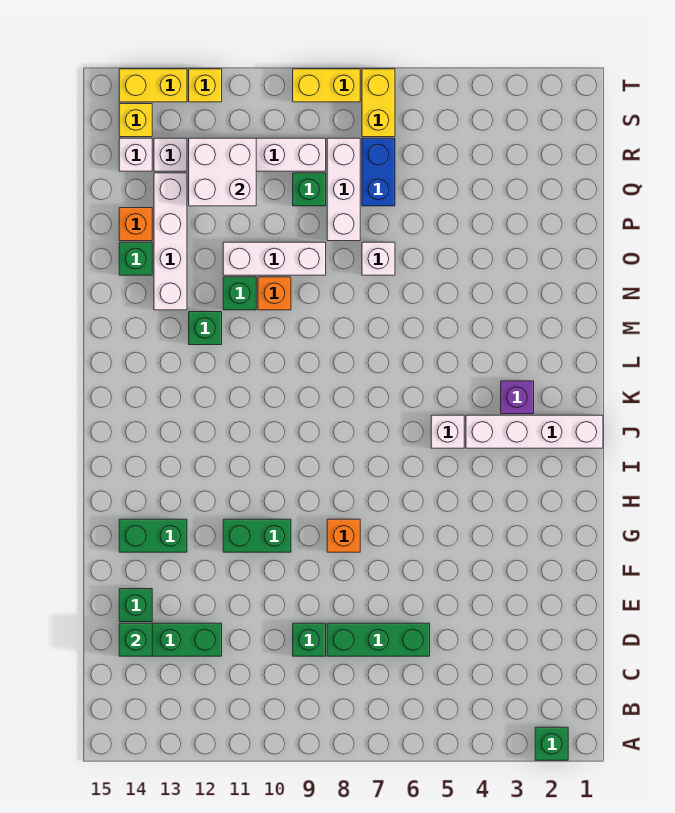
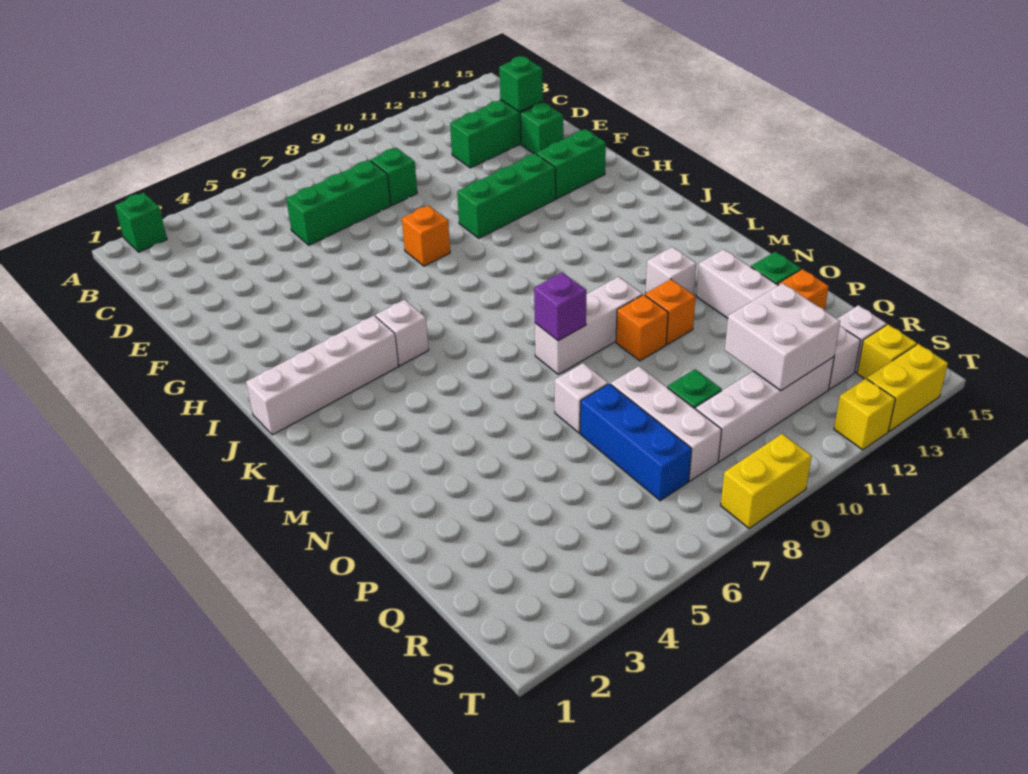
green 1x2 brick [223,519,291,552] -> green 1x3 brick [457,154,556,238]
purple 1x1 brick [501,381,534,414] -> purple 1x1 brick moved to [534,272,586,341]
green 1x1 brick [189,312,222,345] -> white 1x1 brick [646,247,696,295]
green 1x1 brick [223,277,256,310] -> orange 1x1 brick [645,279,696,345]
white 1x3 brick [223,242,326,275] -> white 1x3 brick moved to [535,277,642,374]
blue 1x2 brick [362,138,395,206] -> blue 1x3 brick [580,384,692,501]
yellow 1x2 brick [362,69,395,137] -> none

